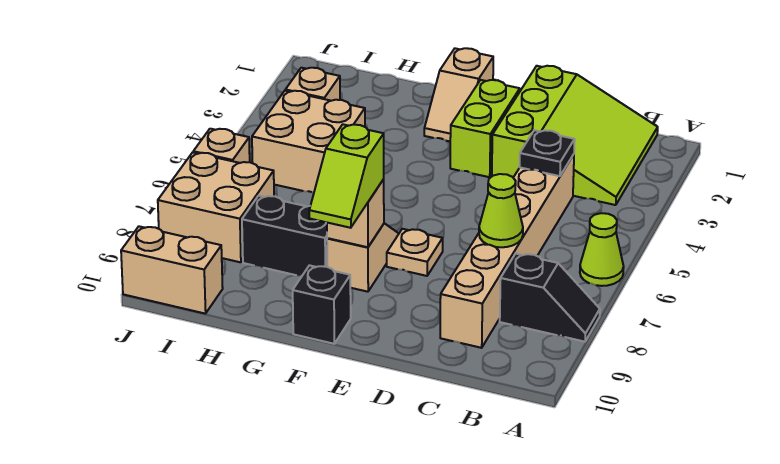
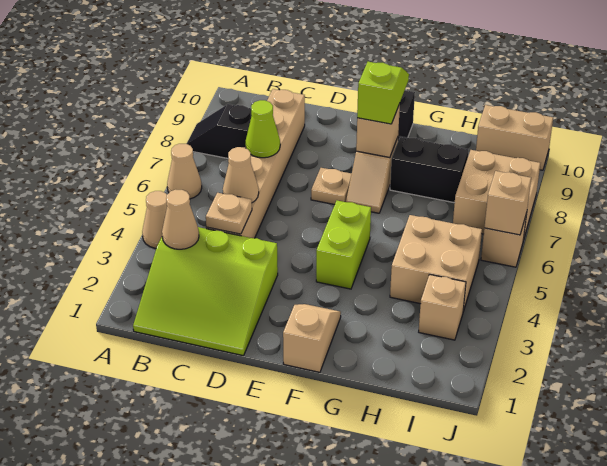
none -> tan 1x1 cone [142,191,167,248]
lime 1x1 cone [580,213,624,286] -> tan 1x1 cone [167,144,202,199]
lime 3x3 slope [492,66,658,205] -> lime 3x3 slope turned to [133,227,278,356]
none -> tan 1x1 cone [162,190,199,249]
black 1x1 plate [520,130,575,176] -> tan 1x1 plate [206,193,252,234]
none -> tan 1x1 cone [223,147,259,203]
lime 1x2 brick [450,80,520,177] -> lime 1x2 brick moved to [316,201,371,289]
none -> tan 1x1 brick [484,171,531,235]

